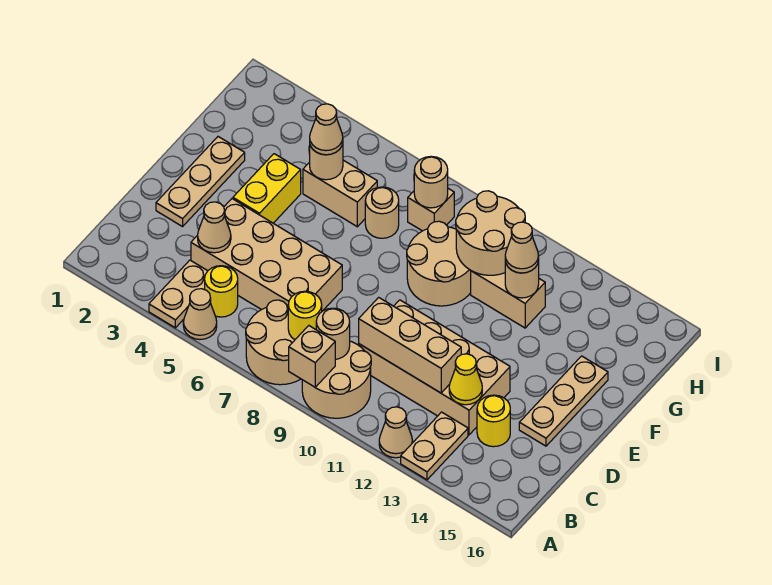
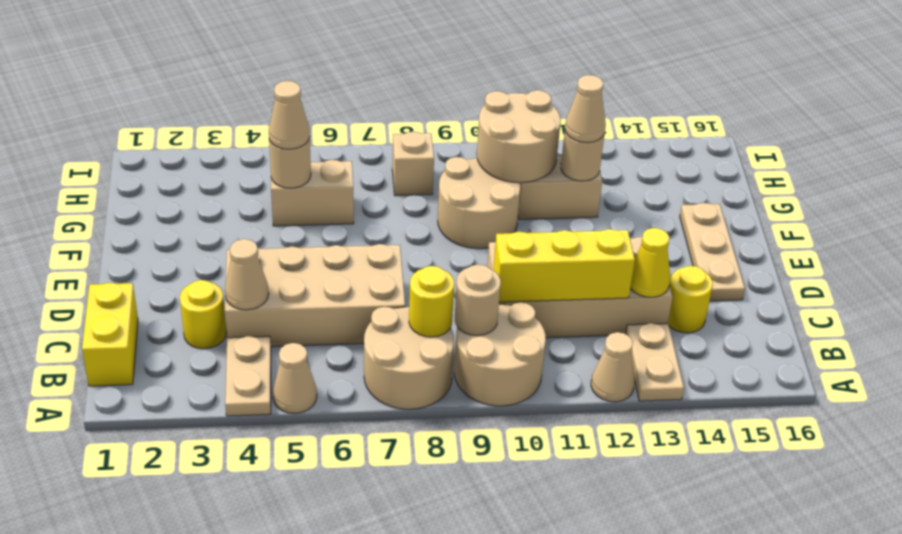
tan 1x1 brick [289,326,335,387] -> none
yellow 1x1 round brick [205,266,238,317] -> yellow 1x1 round brick moved to [180,280,226,349]
tan 1x3 brick [359,297,461,393] -> yellow 1x3 brick [493,229,635,302]
tan 1x3 plate [156,137,245,227] -> none
yellow 1x2 brick [233,154,301,223] -> yellow 1x2 brick moved to [82,283,138,386]
tan 1x1 round brick [365,187,399,238] -> none
tan 1x1 round brick [414,156,448,208] -> none

